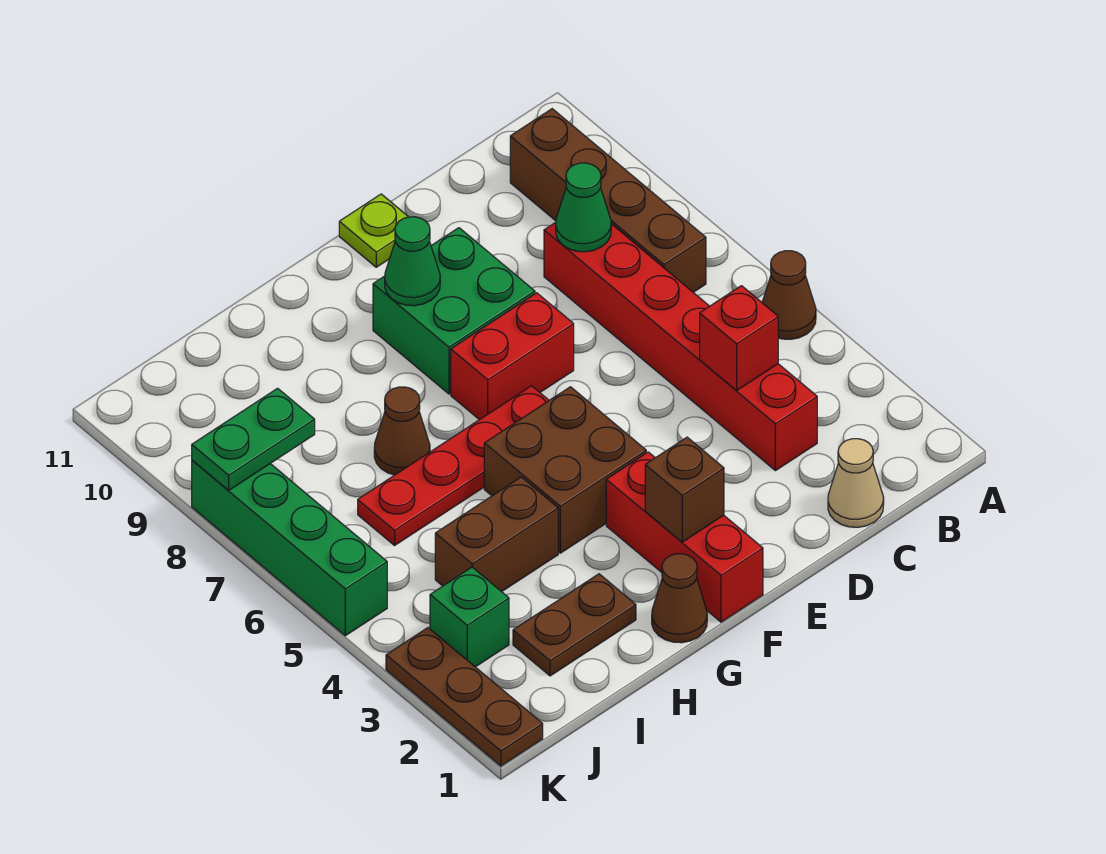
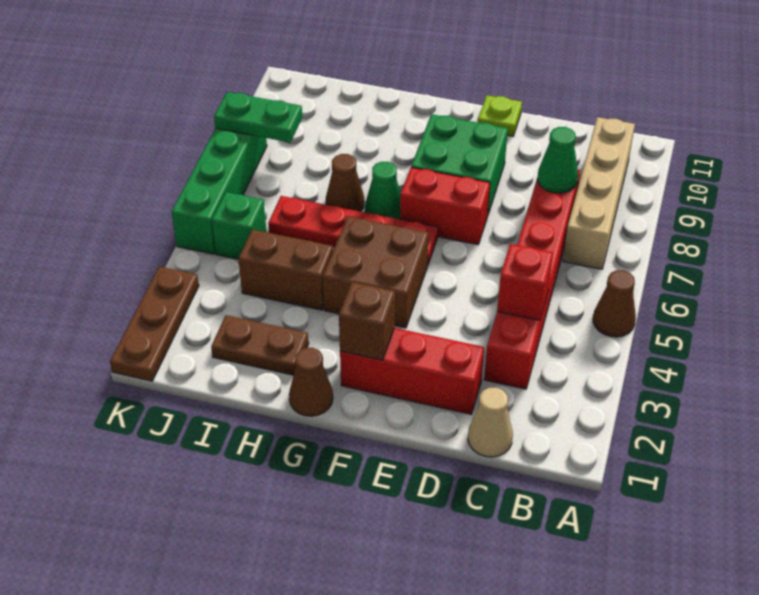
brown 1x4 brick [510,109,706,292] -> tan 1x4 brick [563,117,635,269]
red 1x3 brick [606,452,763,622] -> red 1x3 brick turned to [340,328,484,414]
green 1x1 cone [385,217,440,306] -> green 1x1 cone moved to [365,162,401,219]
green 1x1 brick [430,567,509,667] -> green 1x1 brick moved to [212,192,266,259]

